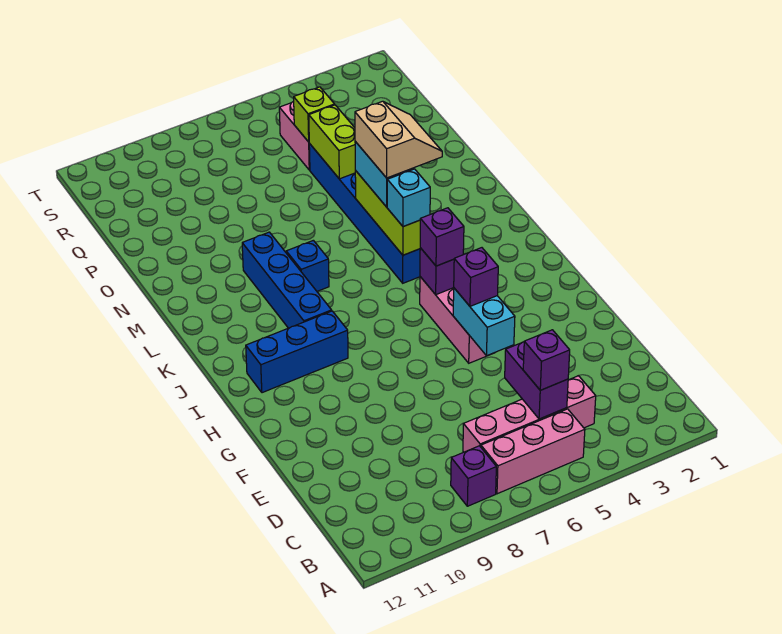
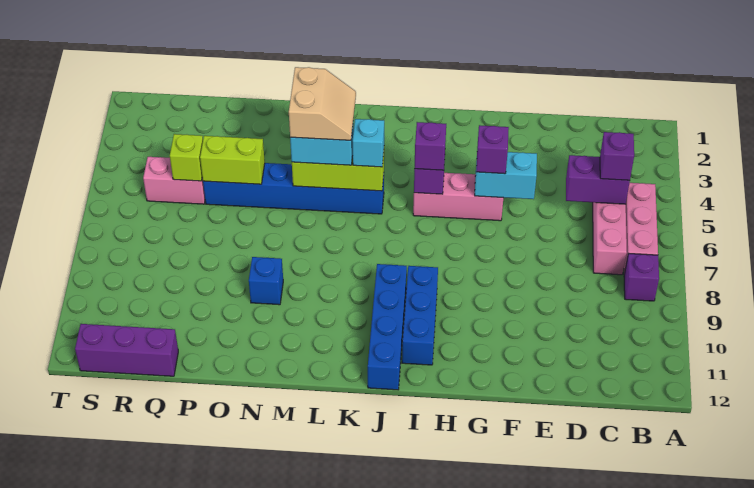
blue 1x4 brick [242,232,332,328] -> blue 1x4 brick turned to [368,264,407,390]
tan 2x2 slope [355,101,442,178] -> tan 2x2 slope turned to [289,67,356,140]
blue 1x1 brick [286,240,329,291] -> blue 1x1 brick moved to [249,257,283,305]
none -> purple 1x3 brick [75,324,178,376]

